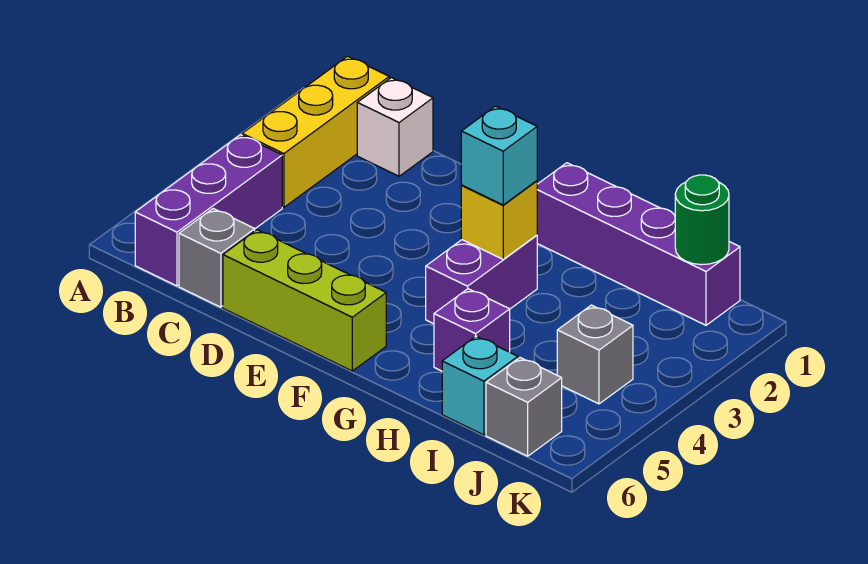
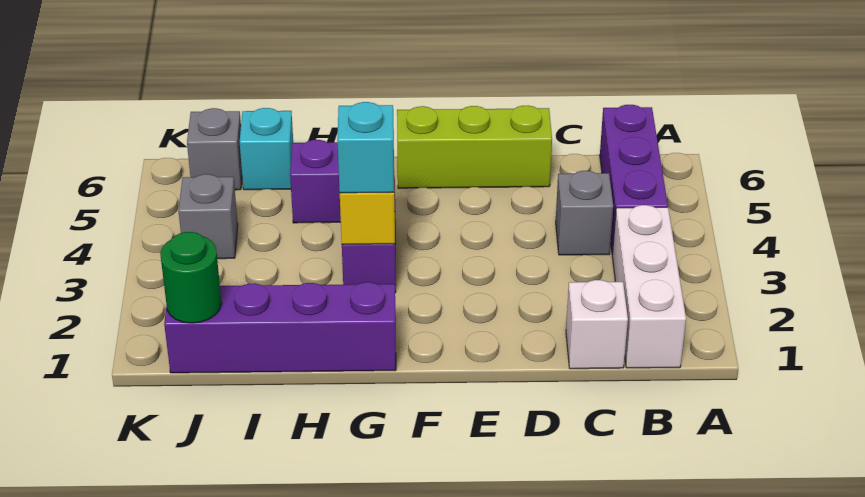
yellow 1x3 brick [242,56,389,207] -> white 1x3 brick [612,205,686,368]
grey 1x1 brick [179,209,255,307] -> grey 1x1 brick moved to [556,171,613,255]

